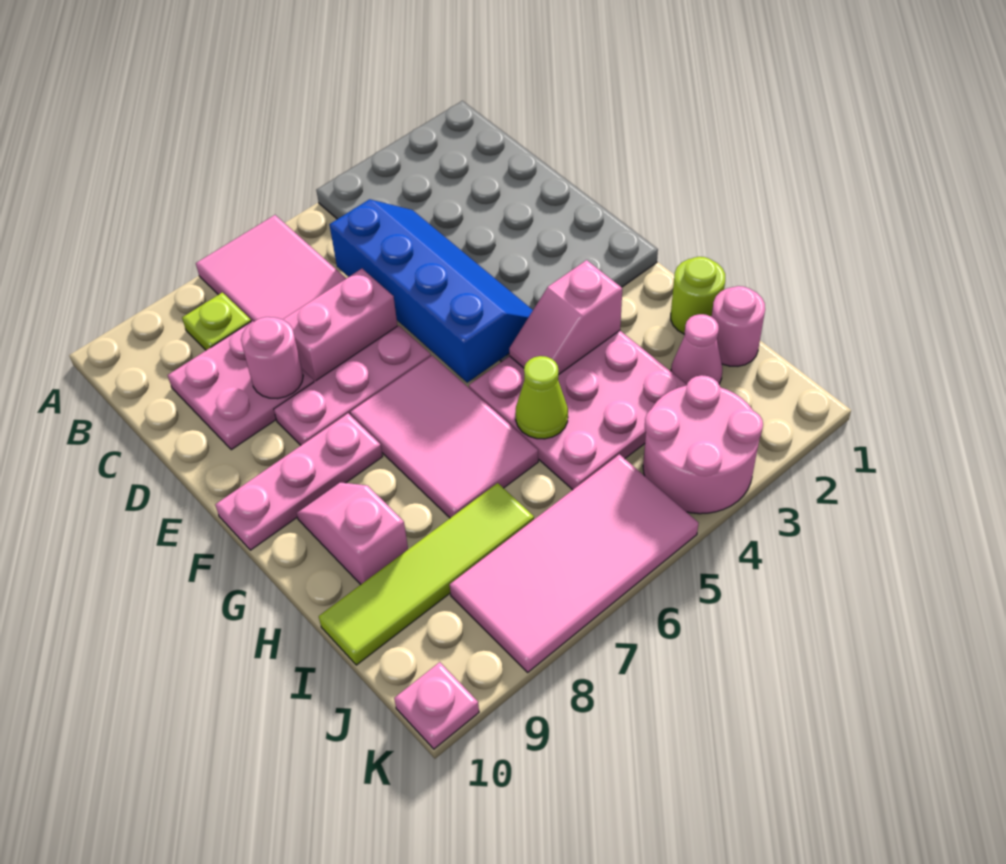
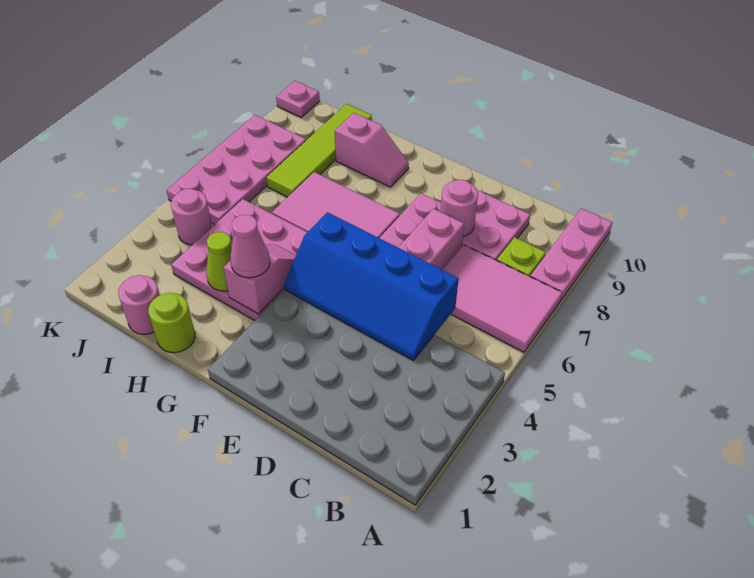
pink 1x3 plate [215,413,383,550] -> pink 1x3 plate moved to [530,209,612,300]
lime 1x1 cone [515,356,568,439] -> lime 1x1 cone moved to [206,232,232,291]
pink 1x1 cone [671,314,722,384] -> pink 1x1 cone moved to [230,215,270,278]
pink 2x2 round brick [643,375,763,514] -> pink 1x1 round brick [171,189,212,245]
pink 2x4 tile [450,454,699,672] -> pink 2x4 plate [167,115,306,225]

